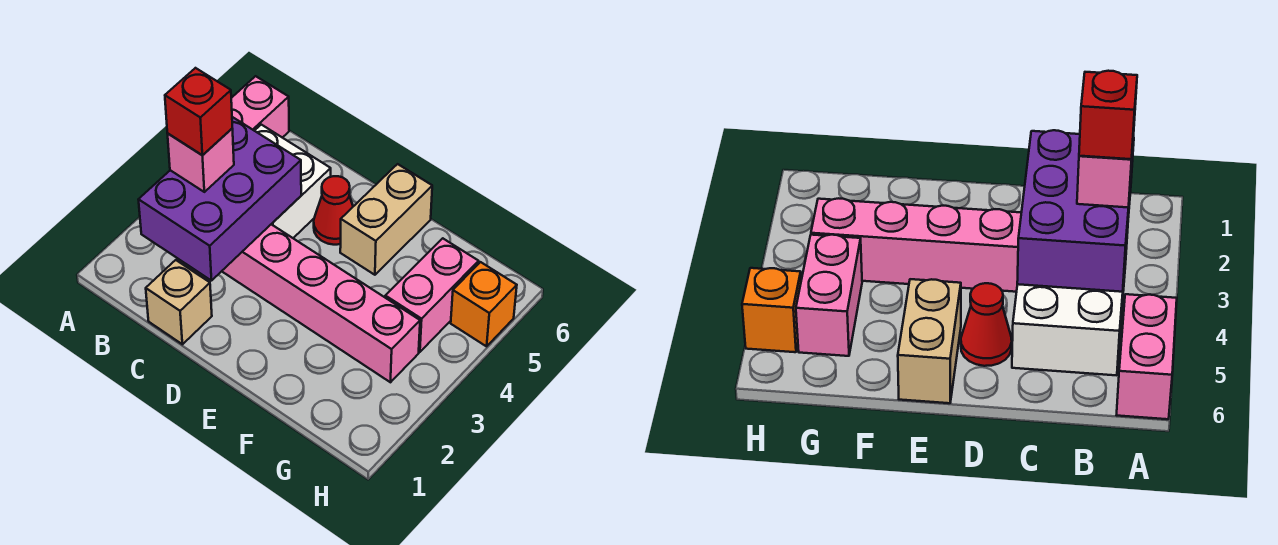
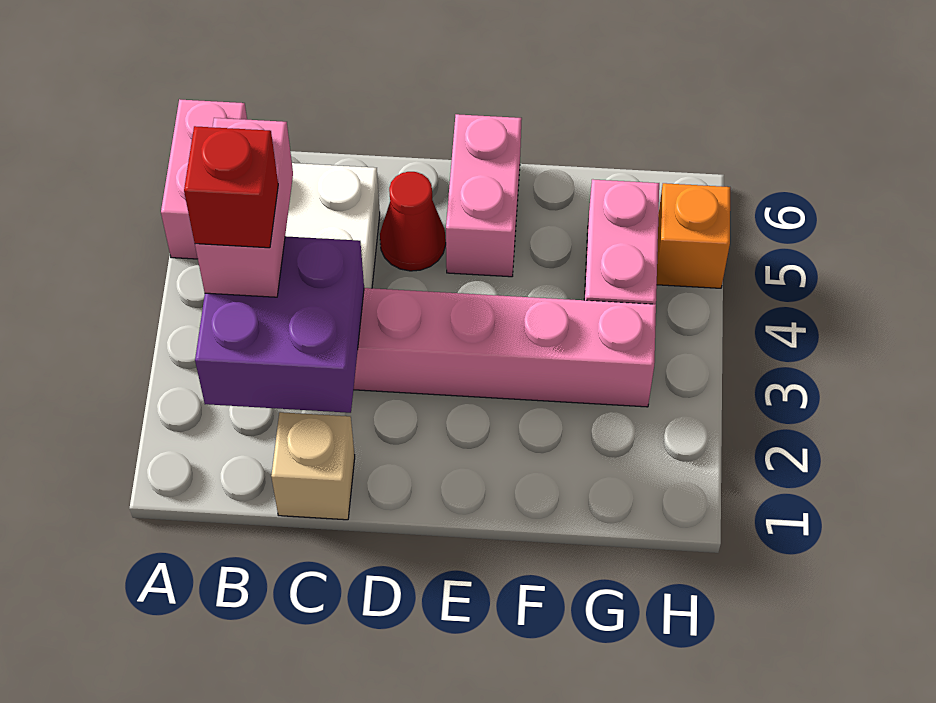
purple 2x3 brick [138,117,301,281] -> purple 2x2 brick [195,236,364,413]
pink 1x1 brick [168,129,234,192] -> pink 1x2 brick [195,118,293,297]
tan 1x2 brick [340,164,432,275] -> pink 1x2 brick [446,114,522,277]

